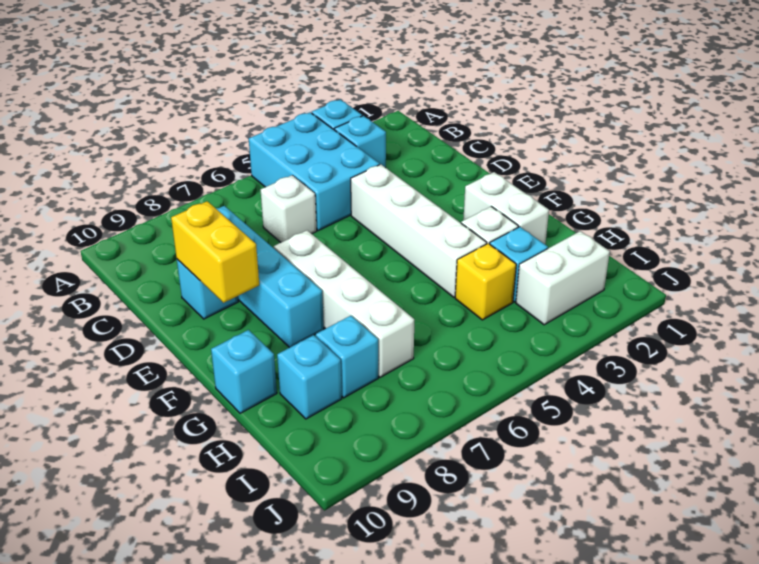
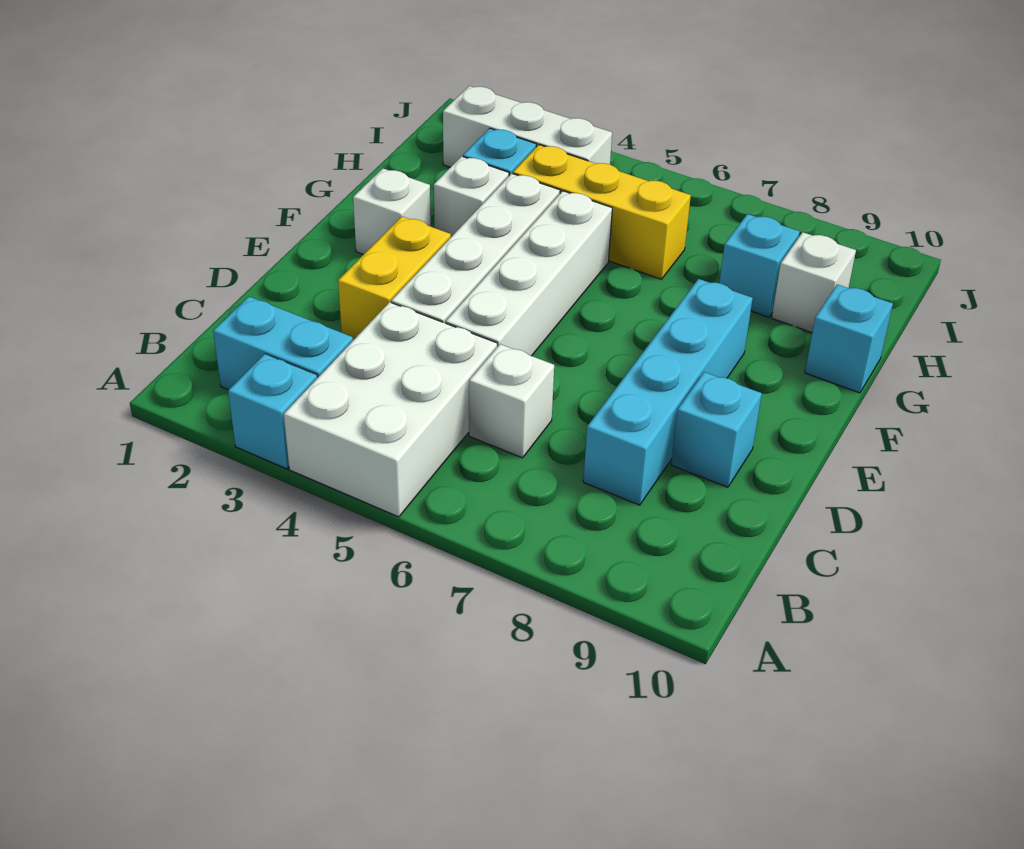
cyan 2x3 brick [249,112,380,230] -> white 2x3 brick [284,302,497,517]
cyan 1x1 brick [334,116,386,168] -> cyan 1x2 brick [213,297,353,390]
yellow 1x2 brick [171,201,259,303] -> yellow 1x2 brick moved to [338,217,451,340]
white 1x4 brick [274,230,414,377] -> white 1x4 brick moved to [446,191,612,356]
white 1x2 brick [463,172,549,244] -> white 1x1 brick [353,169,431,255]
yellow 1x1 brick [455,243,516,320] -> yellow 1x3 brick [513,145,691,279]
cyan 1x1 brick [277,335,342,419] -> white 1x1 brick [772,232,856,332]
white 1x2 brick [516,231,610,325] -> white 1x3 brick [443,86,612,167]

